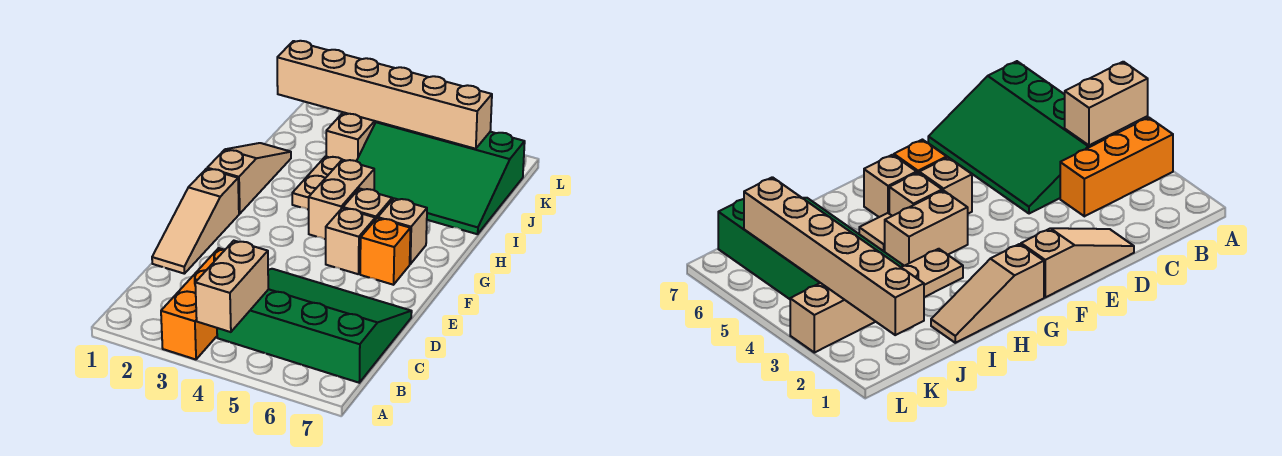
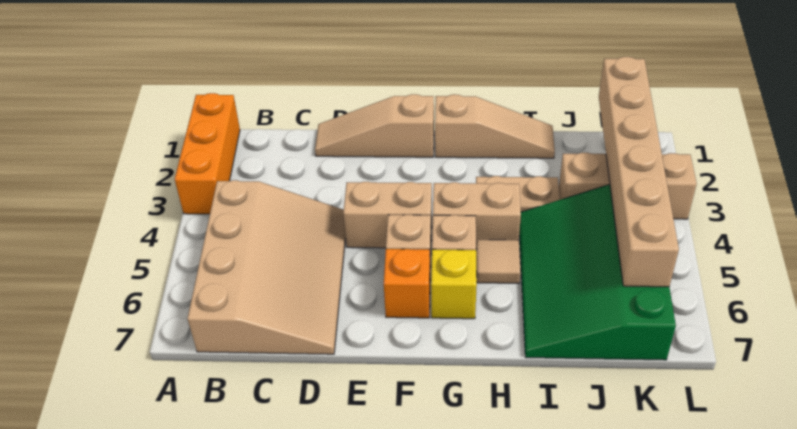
orange 1x3 brick [161,248,225,359] -> orange 1x3 brick turned to [175,93,240,214]
tan 1x2 brick [195,241,268,332] -> tan 1x2 brick moved to [343,182,432,248]
green 3x4 slope [217,269,412,383] -> tan 3x4 slope [187,180,346,354]
tan 1x1 brick [378,198,427,264] -> yellow 1x1 brick [431,249,477,319]

